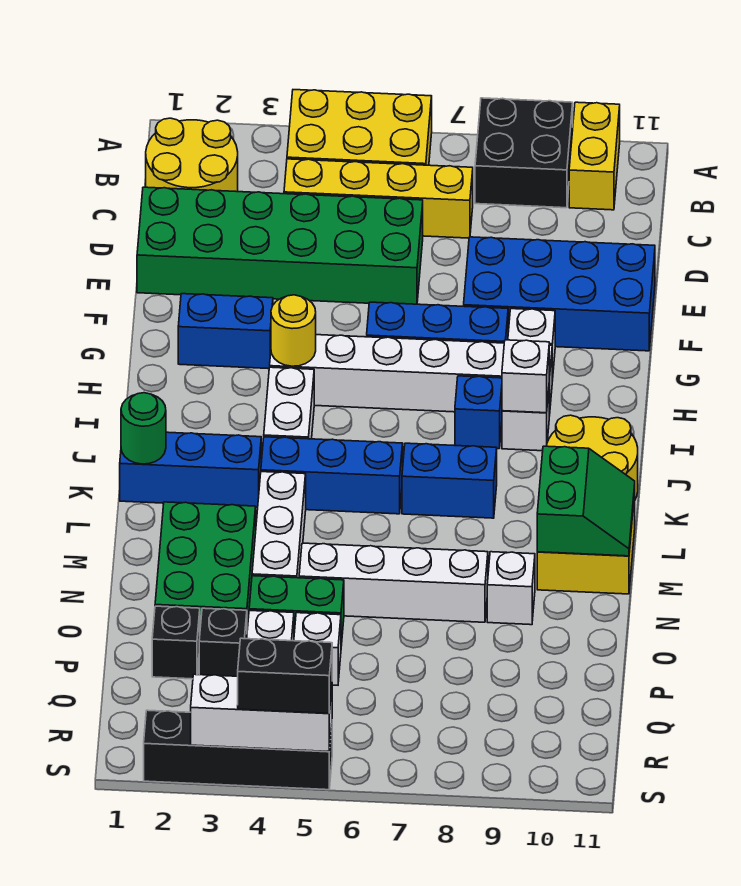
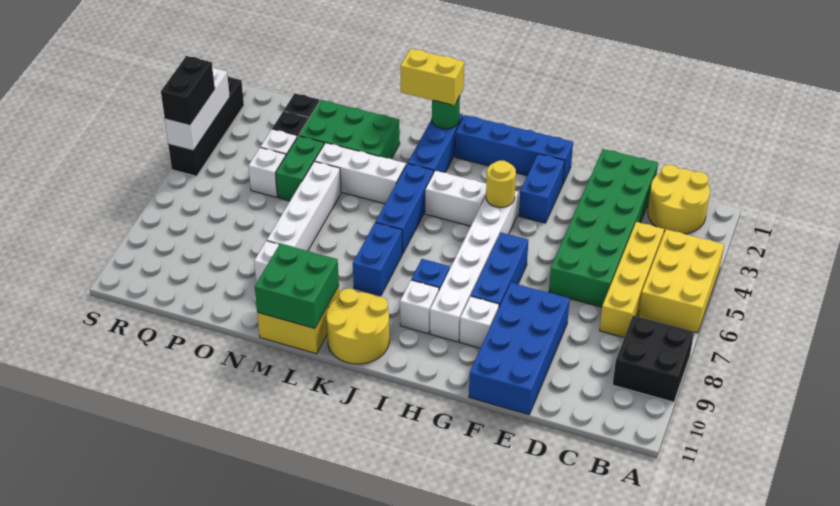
yellow 1x2 brick [569,102,620,210] -> yellow 1x2 brick moved to [400,49,464,105]
none -> blue 1x4 brick [455,115,573,184]
white 1x1 brick [502,340,549,413] -> none
green 2x2 slope [537,446,635,556] -> green 2x2 brick [255,244,339,329]

